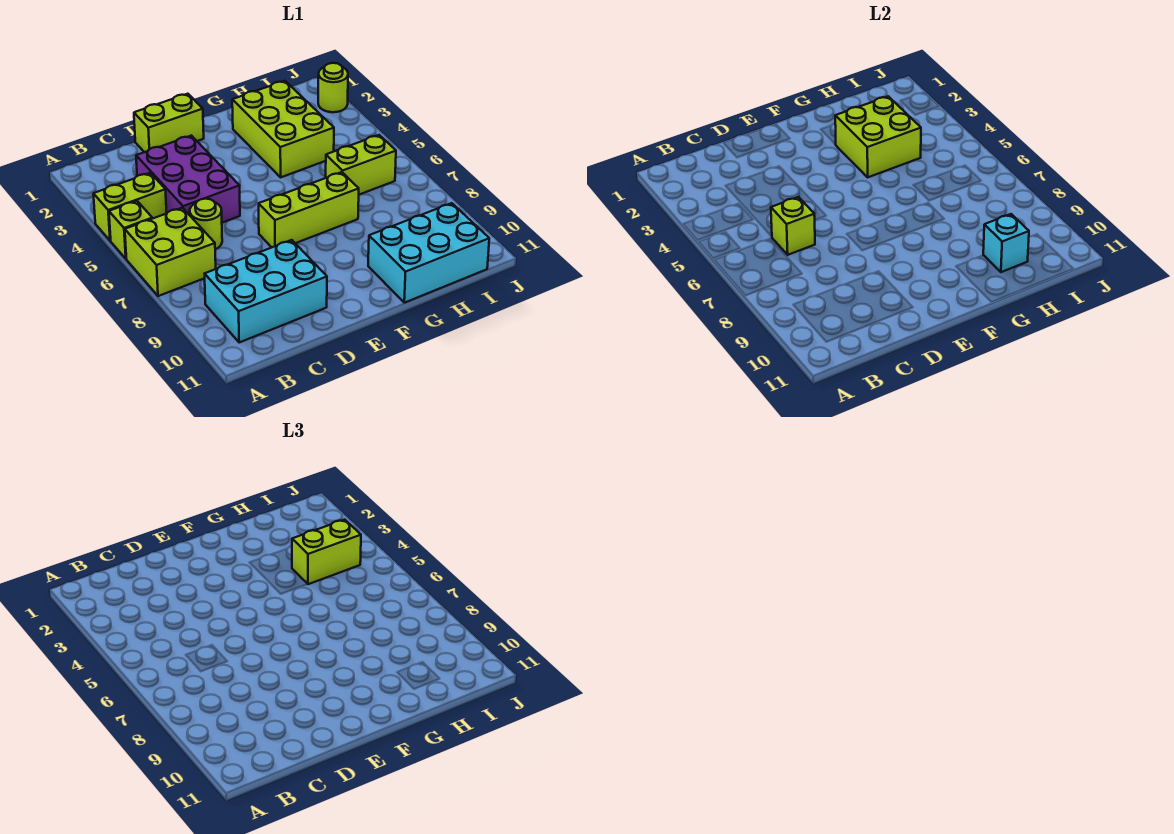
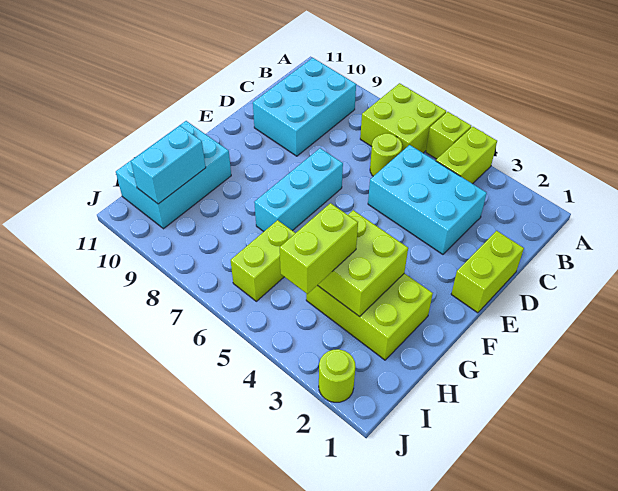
purple 2x3 brick [136,136,240,223] -> cyan 2x3 brick [368,145,487,254]
lime 1x1 brick [771,197,815,255] -> none
lime 1x3 brick [259,172,359,247] -> cyan 1x3 brick [254,148,343,231]
cyan 1x1 brick [983,214,1029,272] -> cyan 1x2 brick [131,126,206,204]

